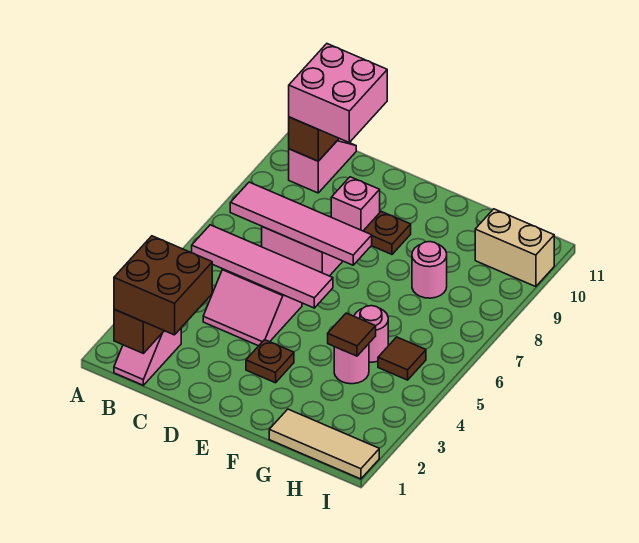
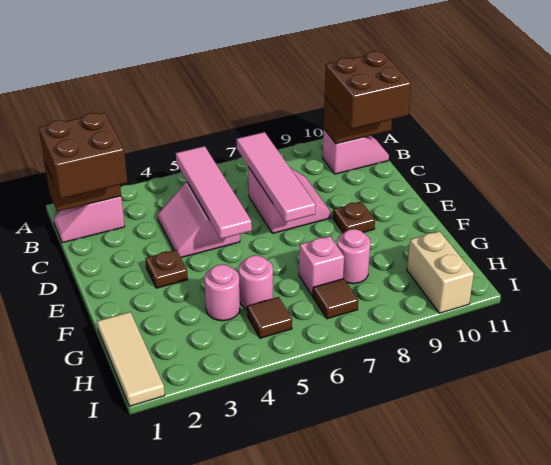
pink 2x2 brick [289,44,387,143] -> brown 2x2 brick [325,51,411,129]
pink 1x1 brick [331,177,380,231] -> pink 1x1 brick moved to [299,236,344,296]
brown 1x1 tile [328,313,376,356] -> brown 1x1 tile moved to [313,279,358,319]

